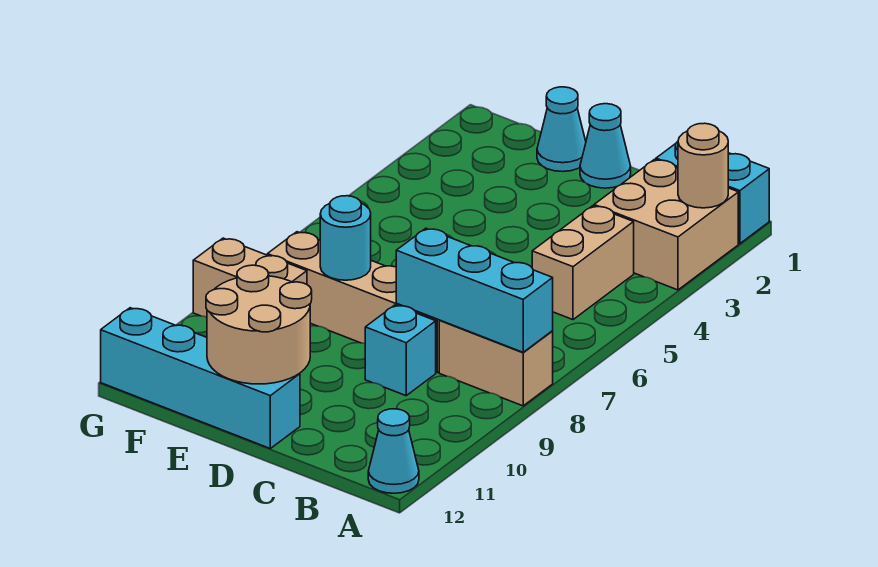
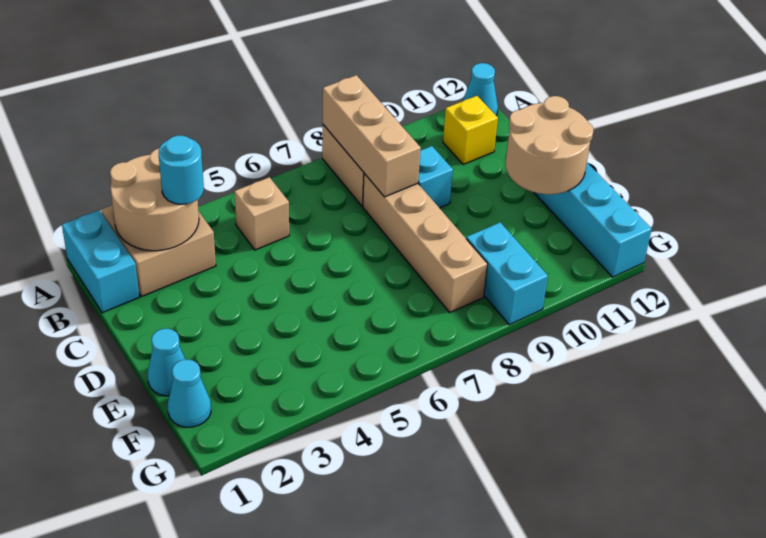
tan 1x1 round brick [678,123,728,208] -> tan 2x2 round brick [110,148,199,251]
cyan 1x3 brick [396,228,553,352] -> tan 1x3 brick [323,75,421,197]
tan 1x2 brick [532,206,634,320] -> tan 1x1 brick [234,177,289,250]
none -> yellow 1x1 brick [443,96,498,165]
cyan 1x1 cone [580,104,631,188] -> cyan 1x1 cone moved to [168,360,211,427]
cyan 1x1 round brick [320,196,371,280] -> cyan 1x1 round brick moved to [159,135,204,204]
tan 1x2 brick [193,238,307,317] -> cyan 1x2 brick [466,222,548,325]

